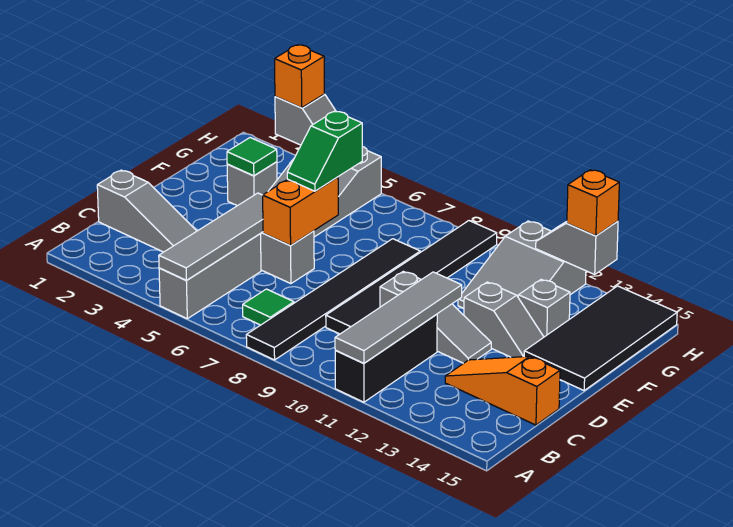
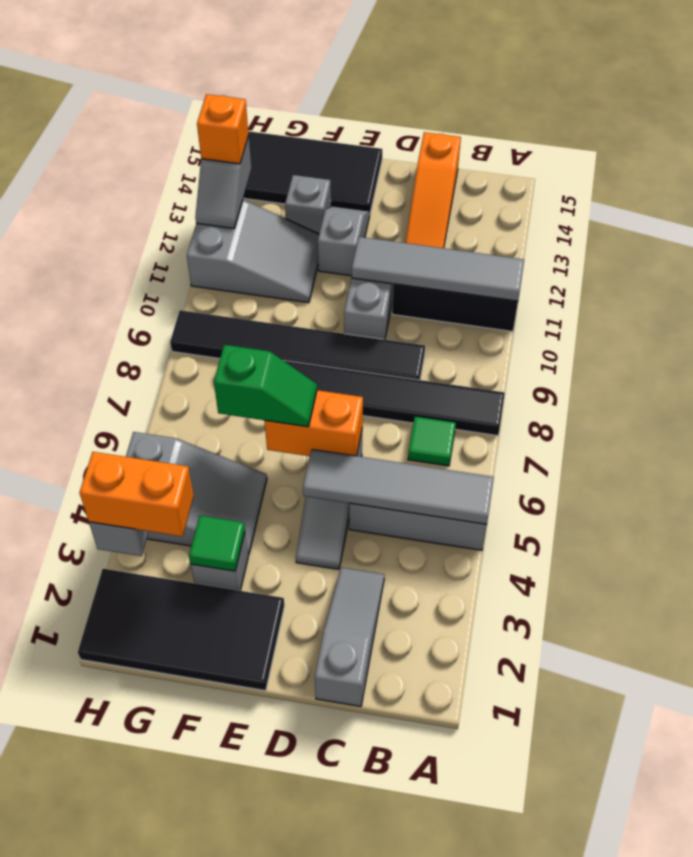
none -> black 2x4 tile [78,569,284,691]
orange 1x1 brick [275,45,324,108] -> orange 1x2 brick [80,452,194,537]

